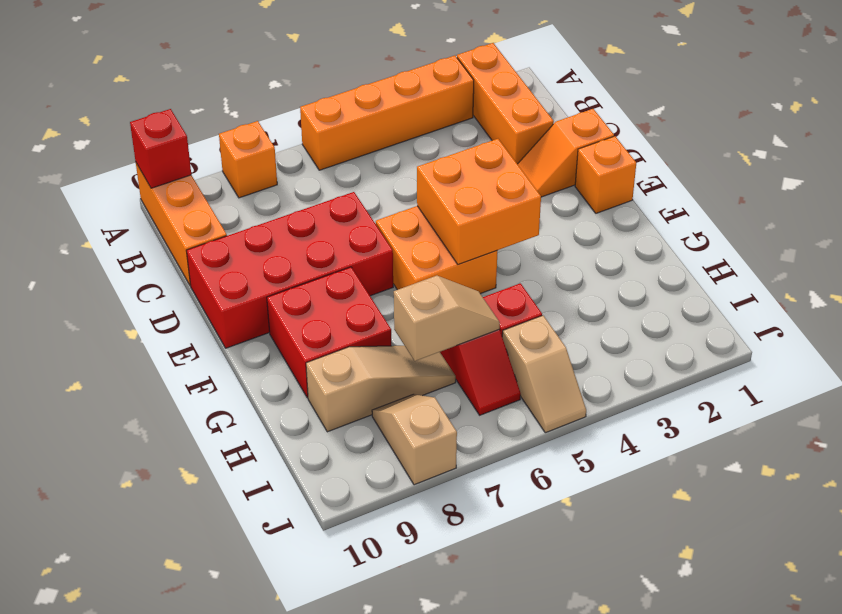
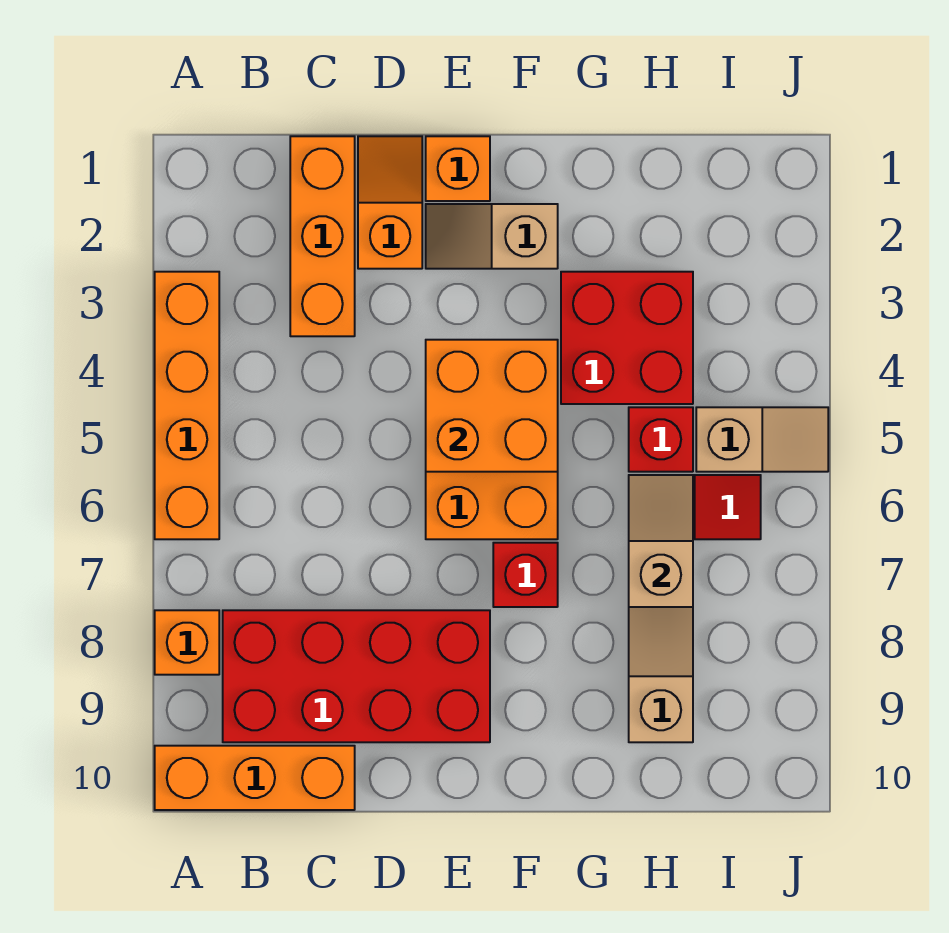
orange 1x3 brick [457,43,554,164] -> orange 1x3 brick turned to [290,136,355,336]
red 1x1 brick [130,109,191,188] -> red 1x1 brick moved to [493,543,558,607]
orange 1x2 slope [517,109,614,197] -> orange 1x2 slope turned to [358,136,422,269]
red 2x4 brick [186,192,393,348] -> red 2x4 brick turned to [223,610,490,742]
red 2x2 brick [267,267,391,398] -> red 2x2 brick moved to [561,272,693,404]
tan 1x2 slope [372,394,457,485] -> tan 1x2 slope moved to [426,204,558,269]

